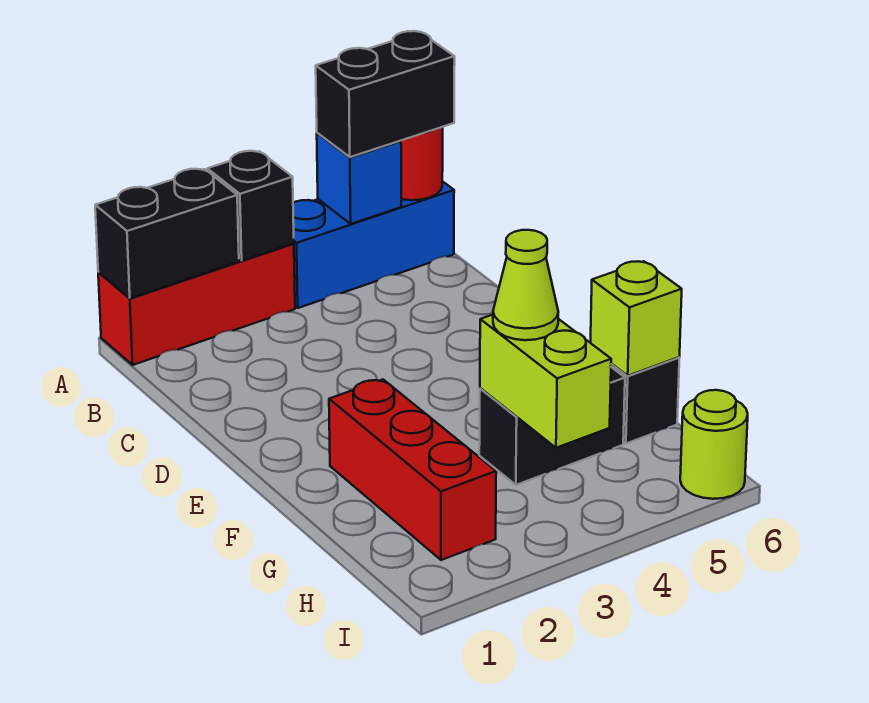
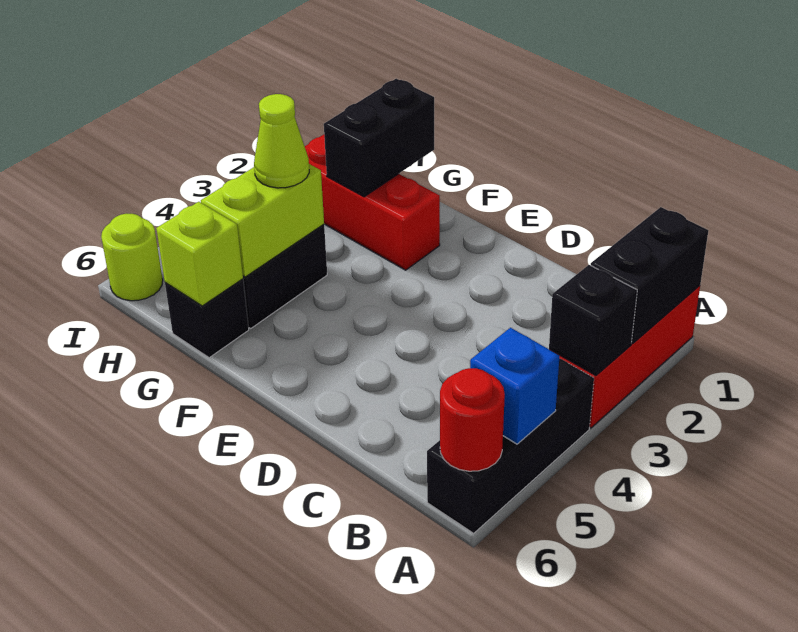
blue 1x3 brick [293,181,454,308] -> black 1x3 brick [427,359,594,533]
black 1x2 brick [316,31,455,157] -> black 1x2 brick moved to [324,79,434,197]
lime 1x2 brick [480,315,611,448] -> lime 1x2 brick turned to [201,164,324,277]

